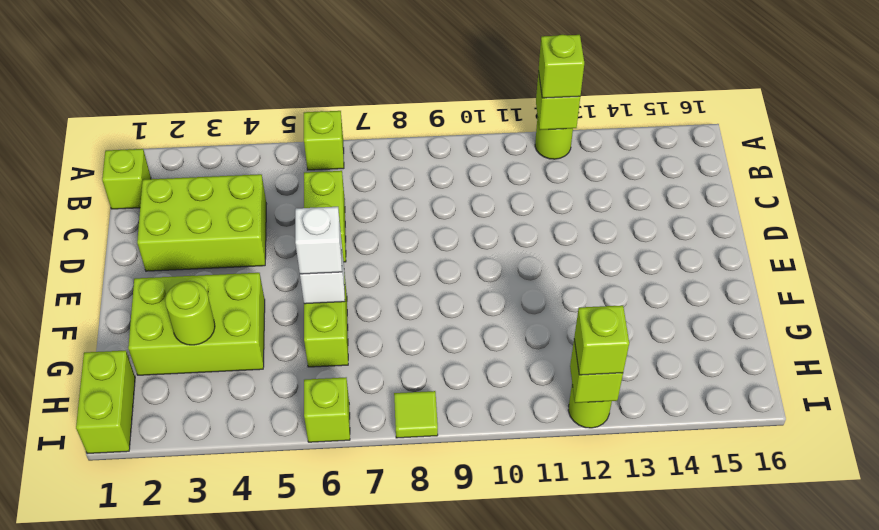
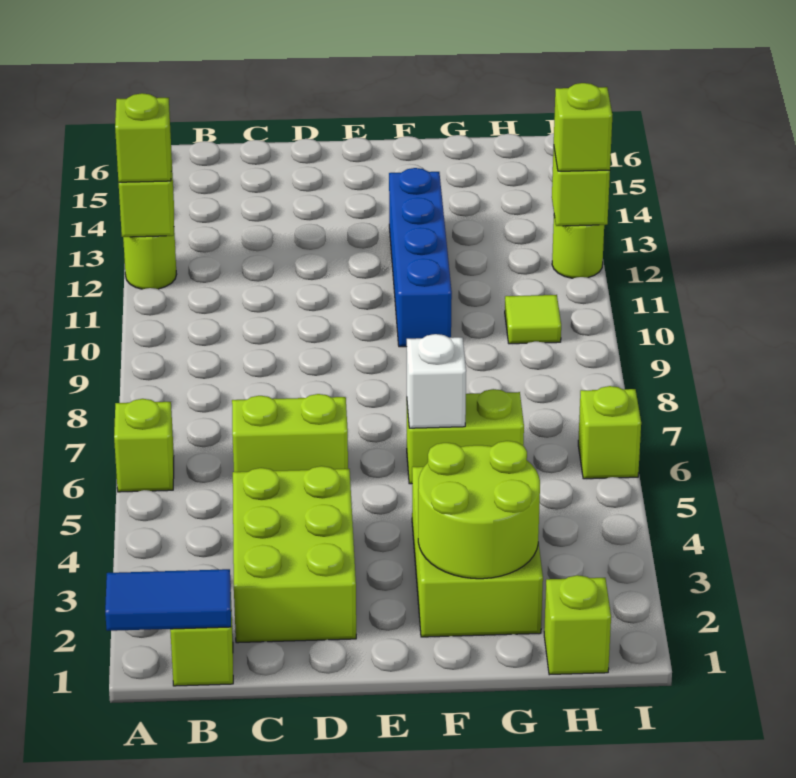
none -> blue 1x2 tile [105,569,231,631]
white 1x1 brick [295,207,342,274] -> none
none -> blue 1x4 brick [389,168,452,347]
lime 1x1 round brick [165,281,215,345] -> lime 2x2 round brick [418,441,540,579]
lime 1x2 brick [76,350,135,454] -> lime 1x1 brick [544,575,611,675]
lime 1x1 tile [394,391,438,438] -> lime 1x1 tile moved to [505,295,561,344]

